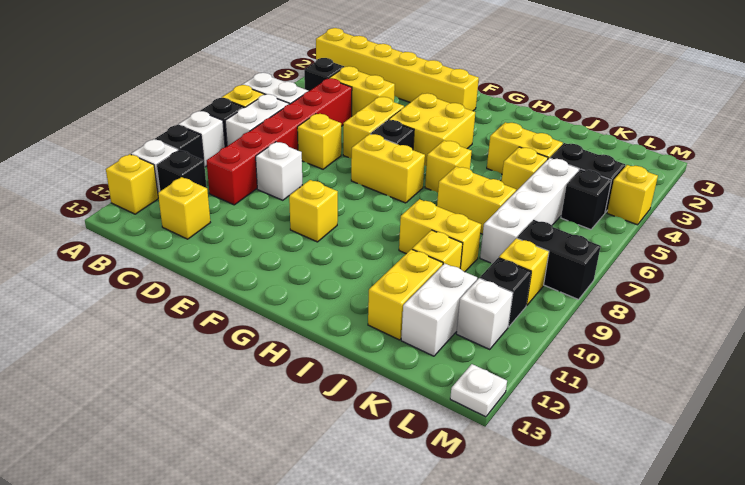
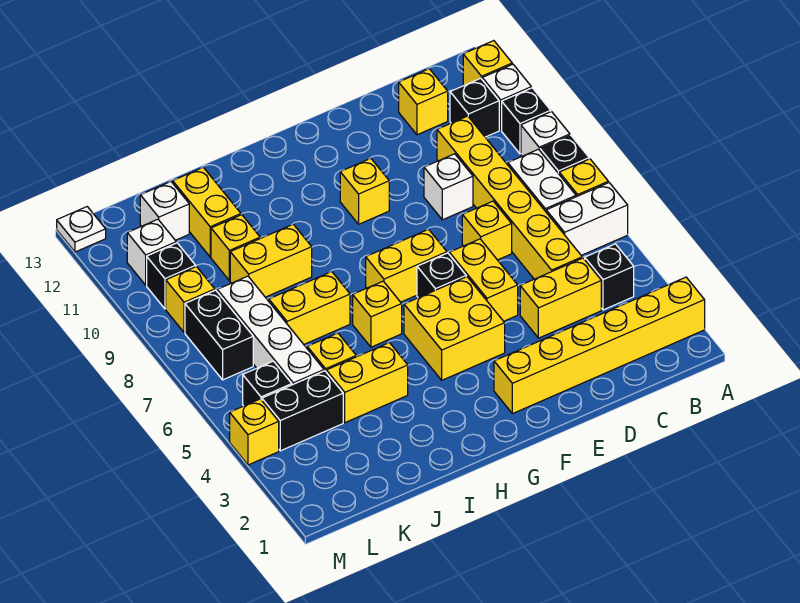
red 1x6 brick [206,78,352,205] -> yellow 1x6 brick [437,116,582,279]
white 1x2 brick [401,263,477,356] -> white 1x1 brick [140,182,189,240]
black 1x2 brick [517,220,601,300] -> black 1x2 brick turned to [185,290,253,380]

